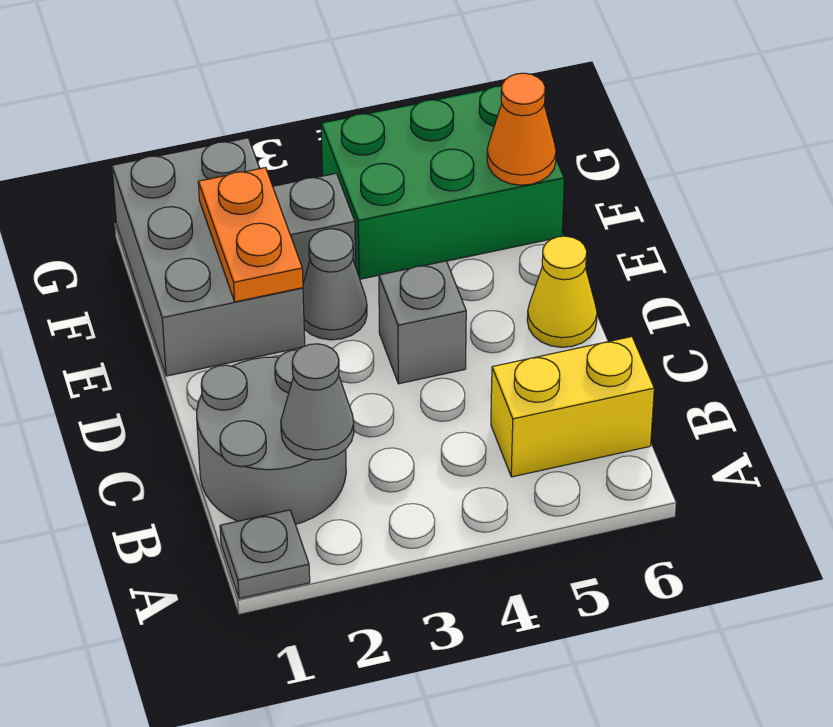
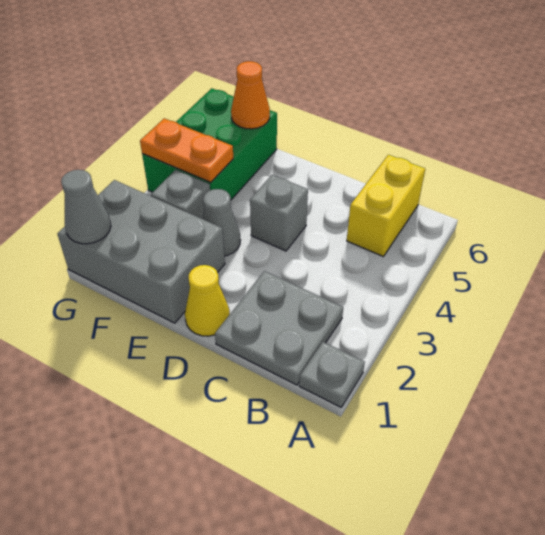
grey 2x2 round brick [197,350,346,524] -> grey 2x2 plate [215,271,343,385]
grey 1x1 cone [281,344,354,460] -> grey 1x1 cone moved to [61,170,111,244]
yellow 1x1 cone [527,236,597,347] -> yellow 1x1 cone moved to [185,265,230,336]
orange 1x2 plate [198,168,303,302] -> orange 1x2 plate moved to [140,118,233,182]

